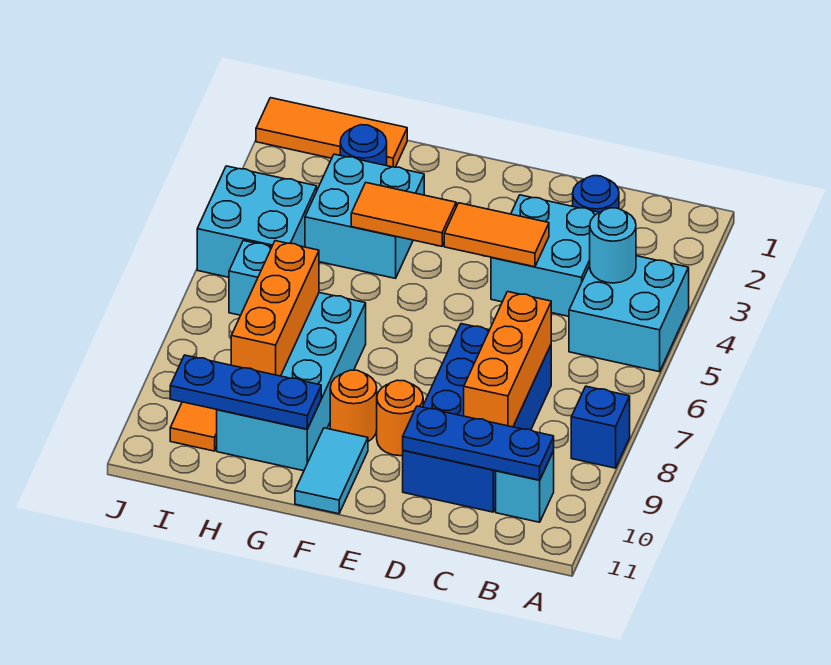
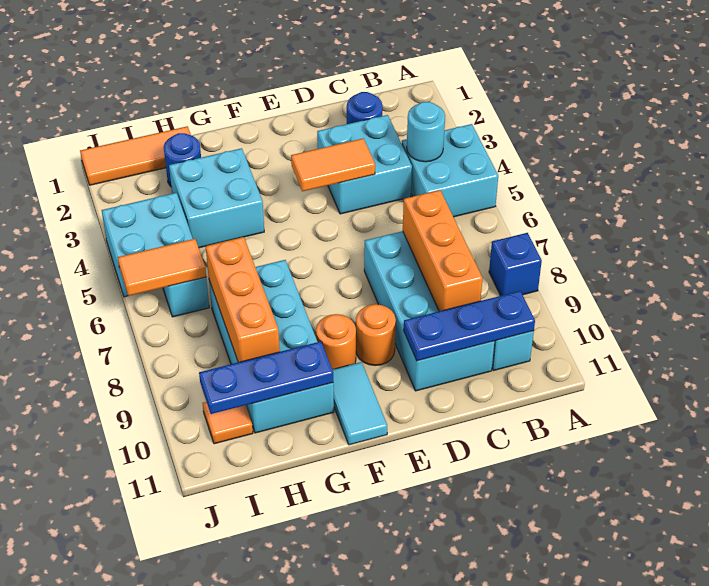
blue 2x4 brick [403,324,551,512] -> cyan 2x4 brick [364,231,494,391]
orange 1x2 tile [351,183,456,246] -> orange 1x2 tile moved to [118,239,206,296]

